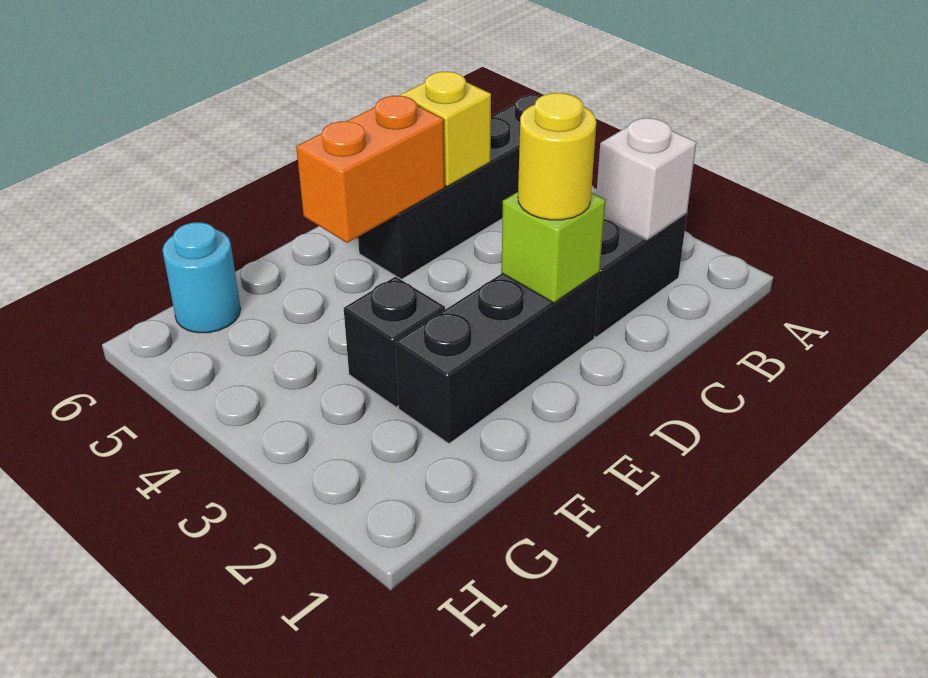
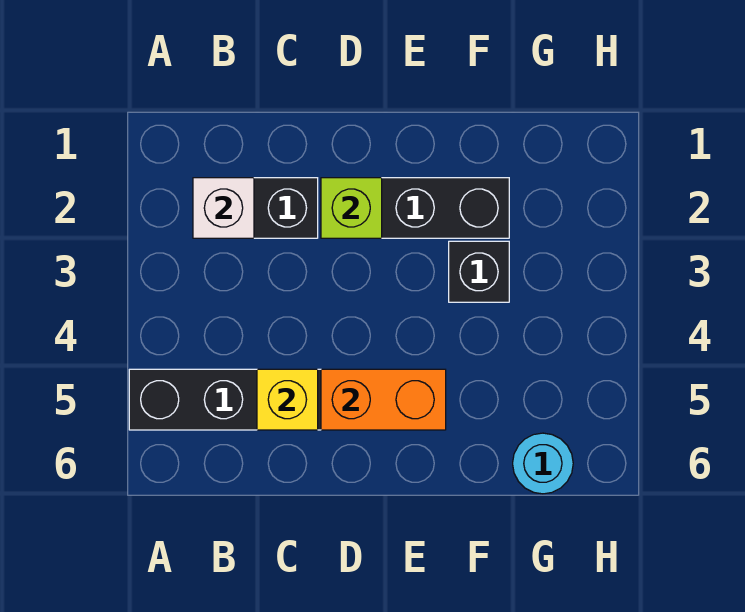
yellow 1x1 round brick [518,93,596,220] -> none

